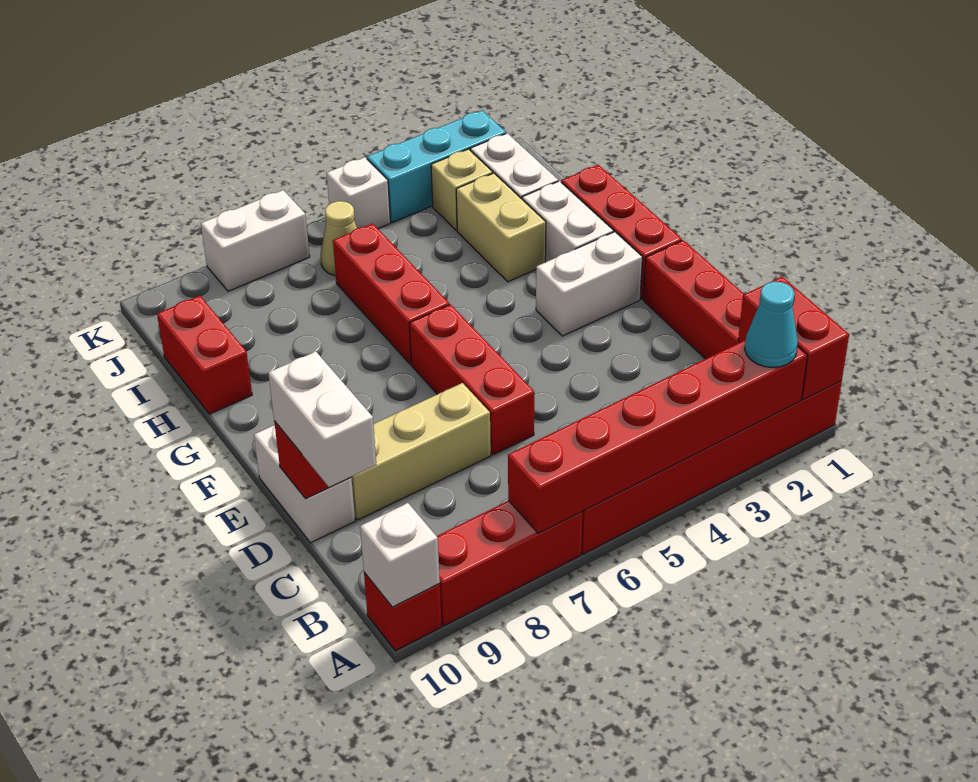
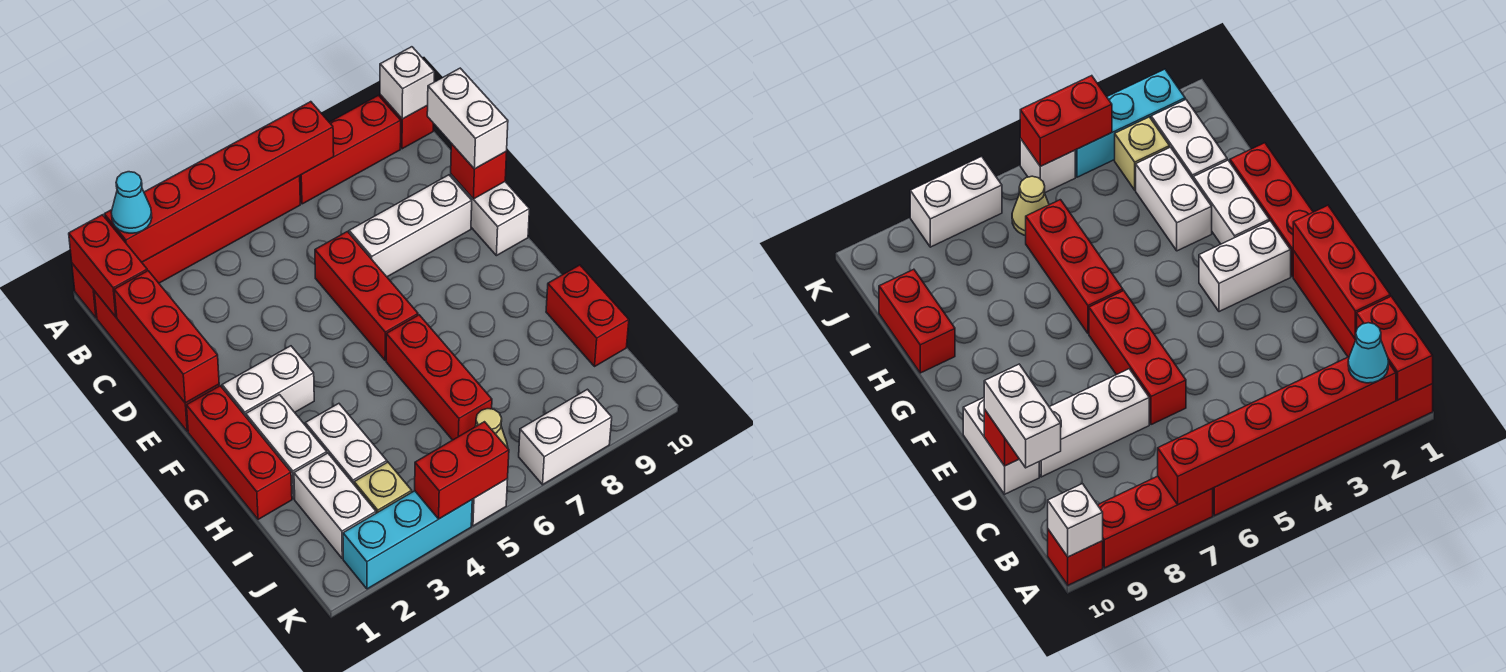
none -> red 1x3 brick [114,271,219,403]
tan 1x3 brick [351,383,491,520] -> white 1x3 brick [349,175,472,277]
tan 1x2 brick [456,173,546,282] -> white 1x2 brick [305,404,387,484]
none -> red 1x2 brick [415,422,509,519]

